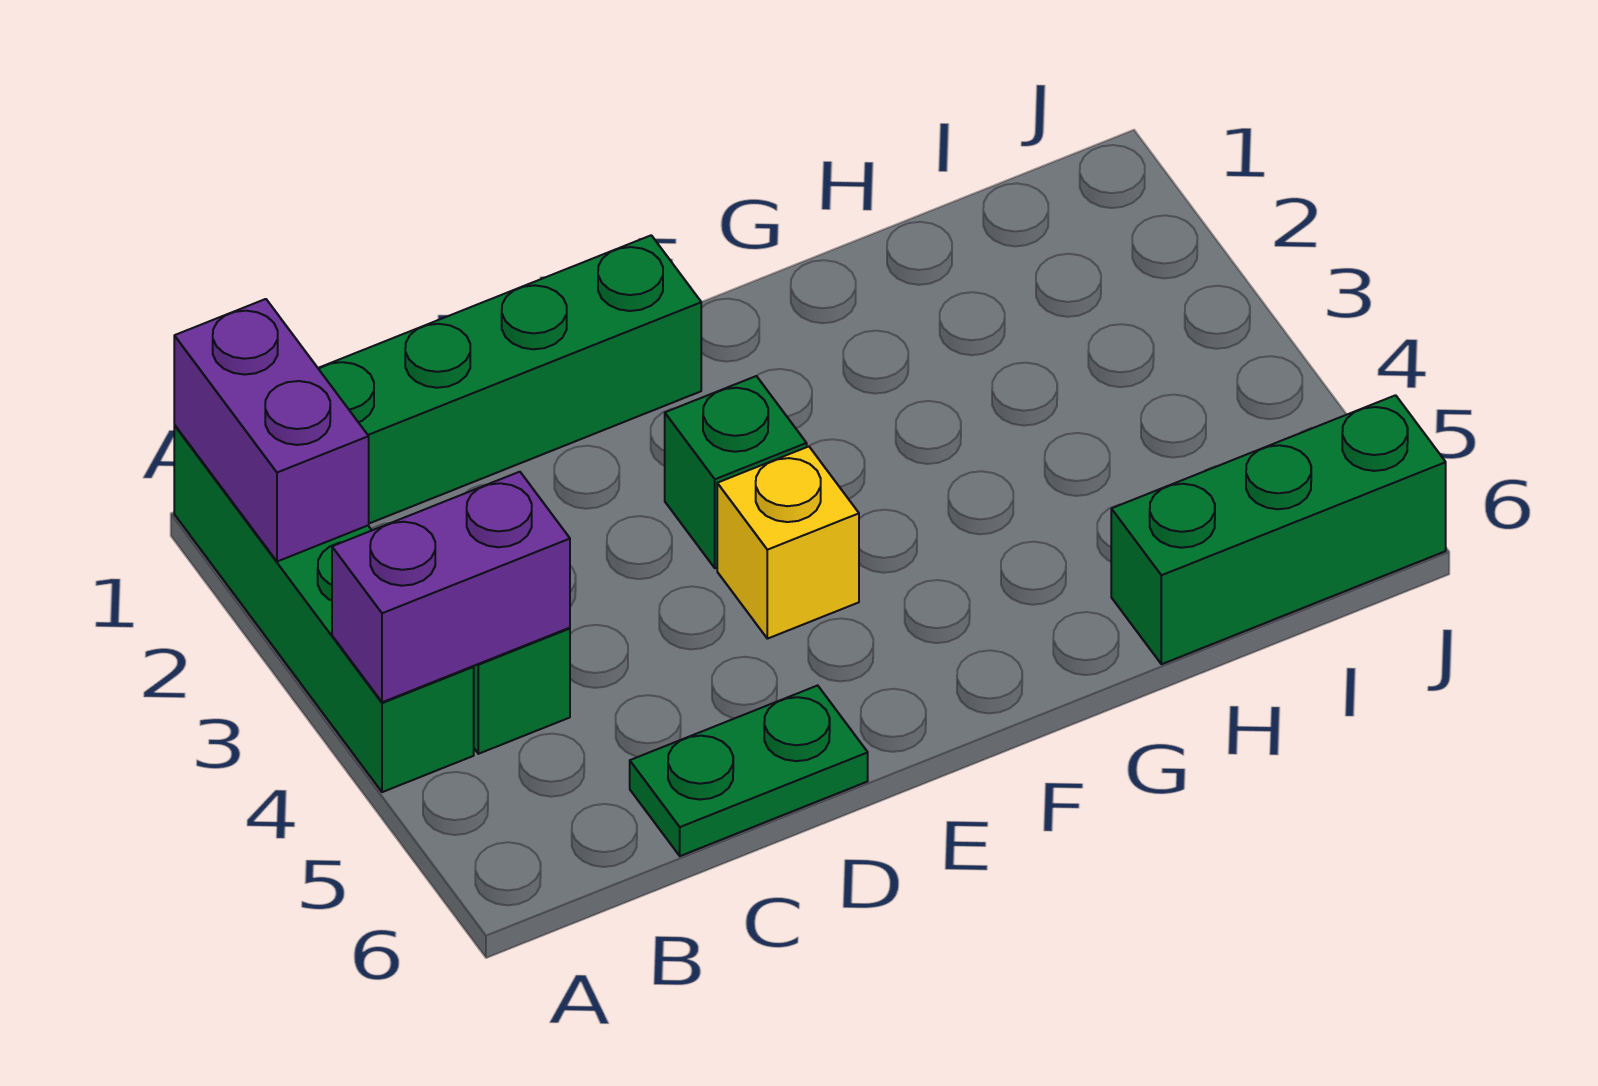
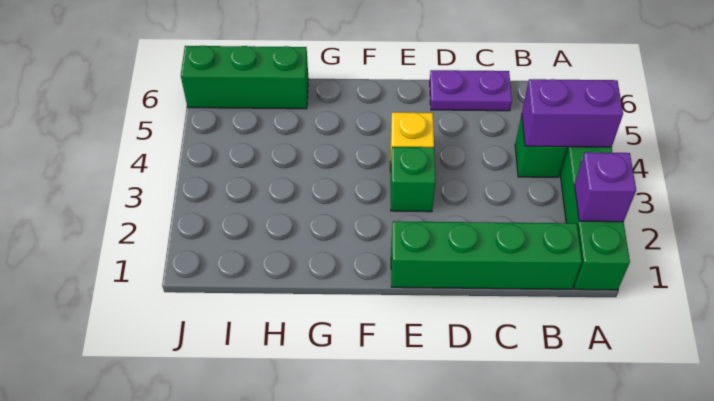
purple 1x2 brick [174,299,369,561] -> purple 1x1 brick [574,152,636,222]
green 1x2 plate [630,685,868,856] -> purple 1x2 plate [430,70,512,111]

